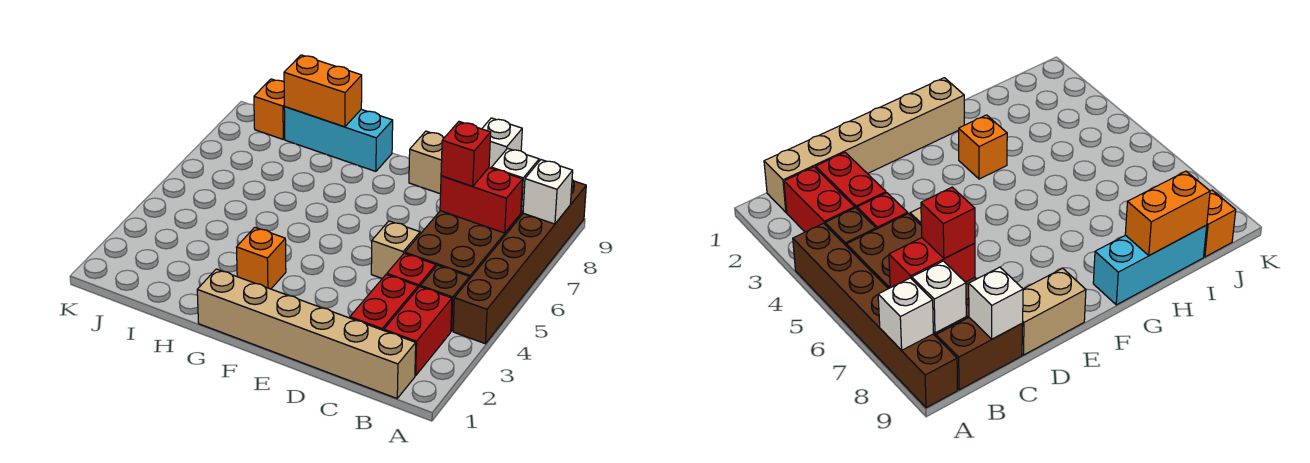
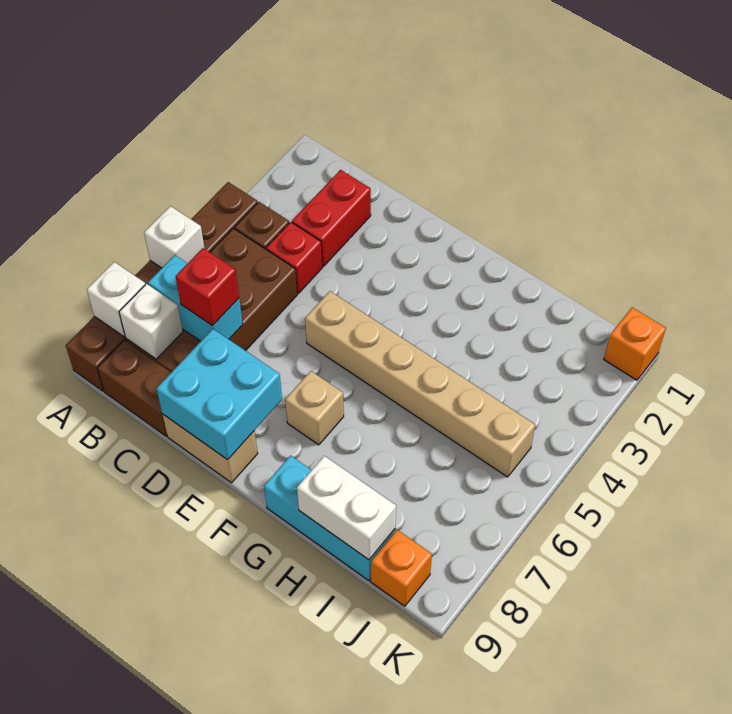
tan 1x6 brick [197,269,416,398] -> tan 1x6 brick moved to [305,291,535,477]
red 1x2 brick [384,287,452,376] -> none
red 1x2 brick [440,168,523,233] -> cyan 1x2 brick [148,255,243,341]
white 1x1 brick [482,118,522,168] -> white 1x1 brick moved to [144,206,204,268]
tan 1x1 brick [371,221,420,278] -> tan 1x1 brick moved to [285,371,344,445]
none -> cyan 2x2 brick [156,329,282,460]
orange 1x1 brick [237,227,286,289] -> orange 1x1 brick moved to [604,307,666,380]
orange 1x2 brick [284,55,362,127] -> white 1x2 brick [297,456,396,560]

